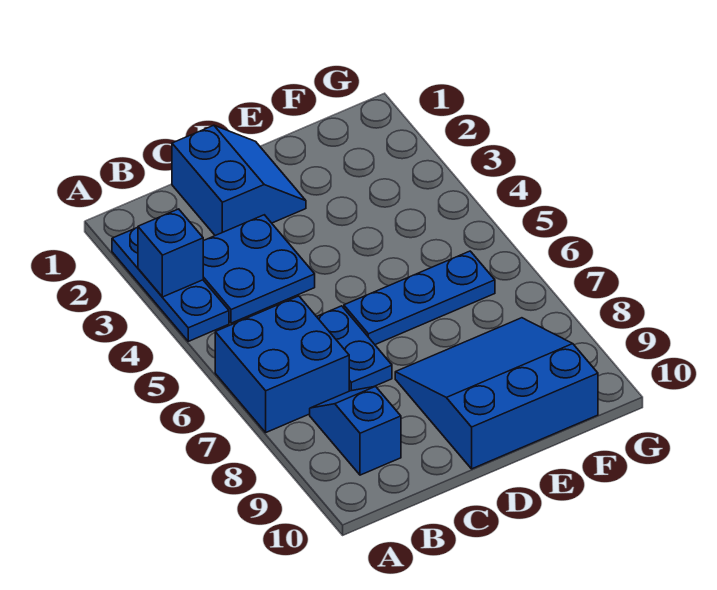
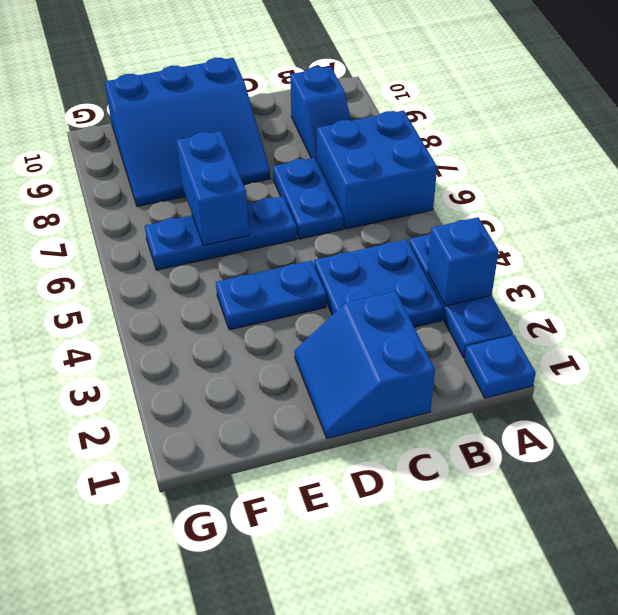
none -> blue 1x1 plate [465,335,536,398]
none -> blue 1x2 plate [216,261,326,330]
none -> blue 1x2 brick [176,131,249,246]

